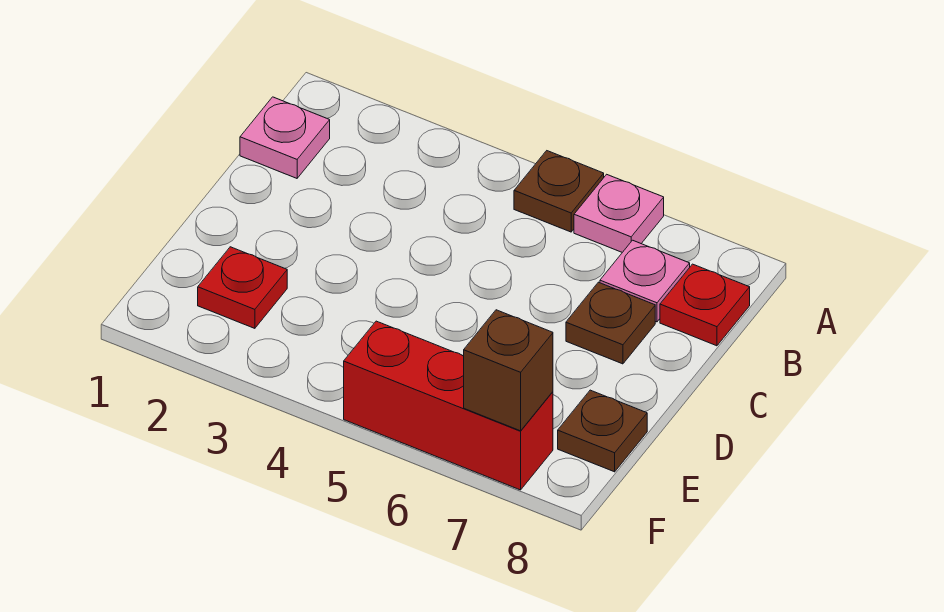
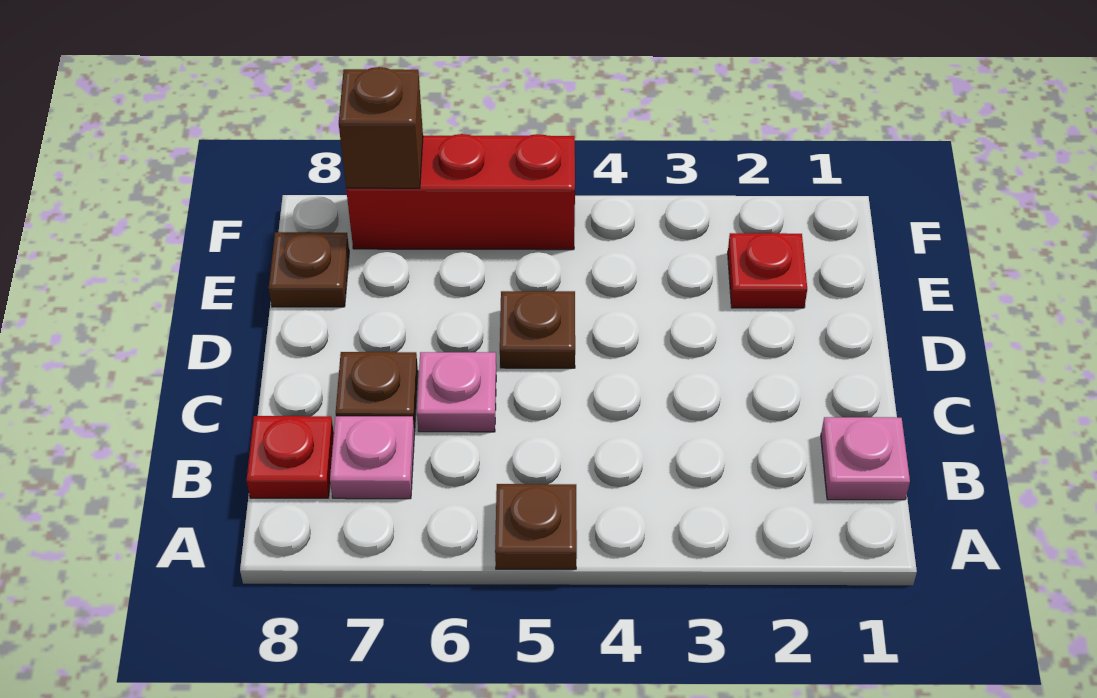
pink 1x1 plate [574,174,664,252] -> pink 1x1 plate moved to [417,352,496,432]
none -> brown 1x1 plate [500,291,575,368]

